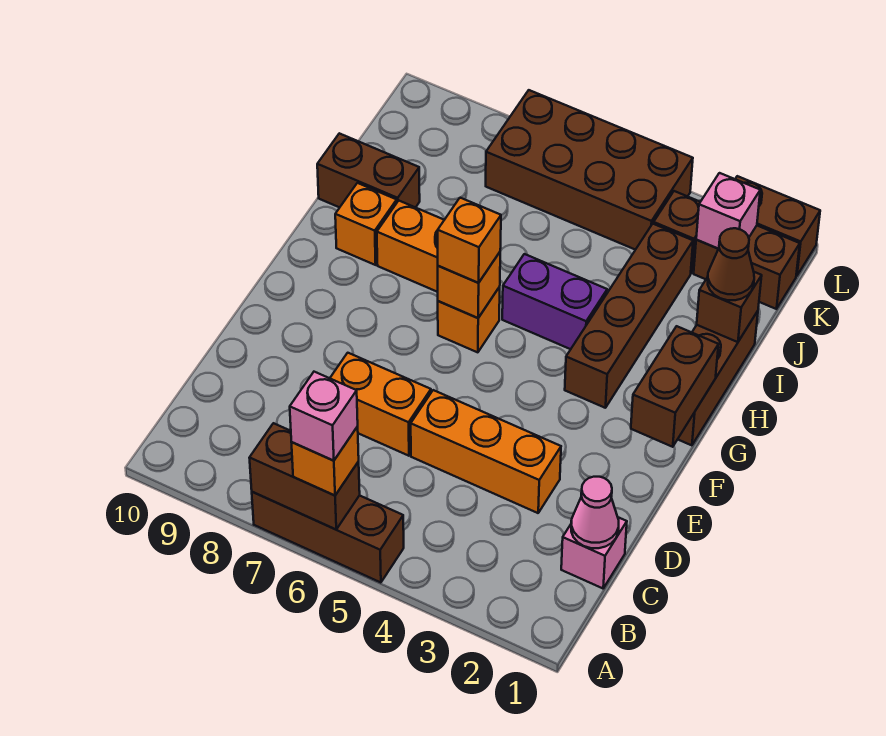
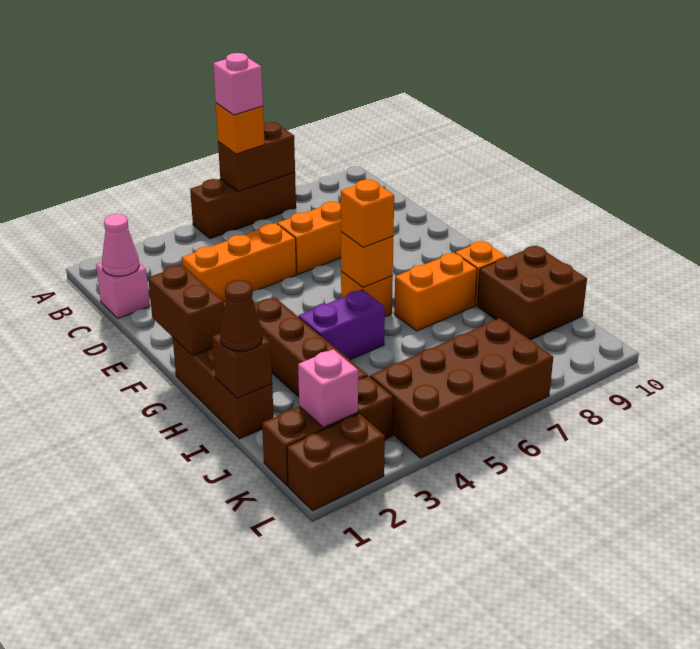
brown 1x2 brick [317,133,420,208] -> brown 2x2 brick [478,246,587,340]

